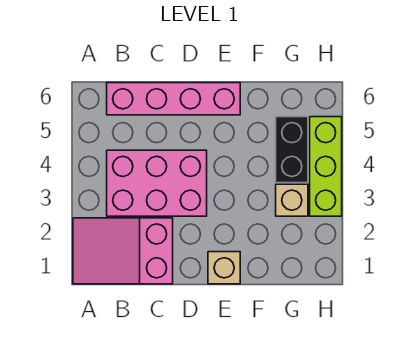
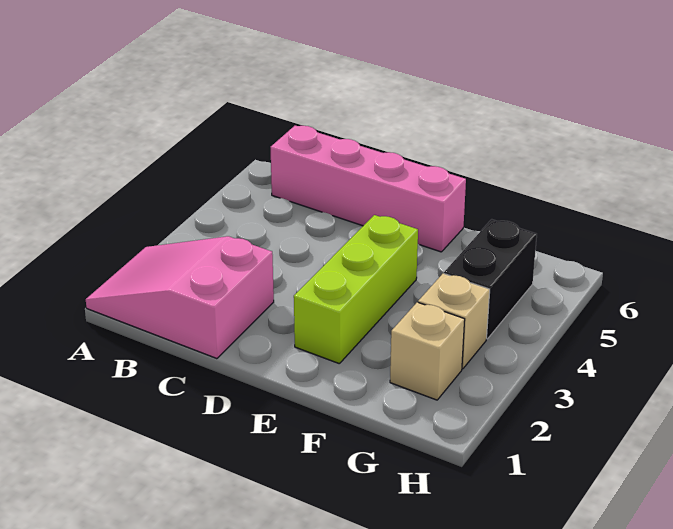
pink 2x3 brick [107,150,207,216] -> none
tan 1x1 brick [208,252,240,284] -> tan 1x1 brick moved to [390,302,465,400]
lime 1x3 brick [310,117,342,216] -> lime 1x3 brick moved to [294,215,418,364]

